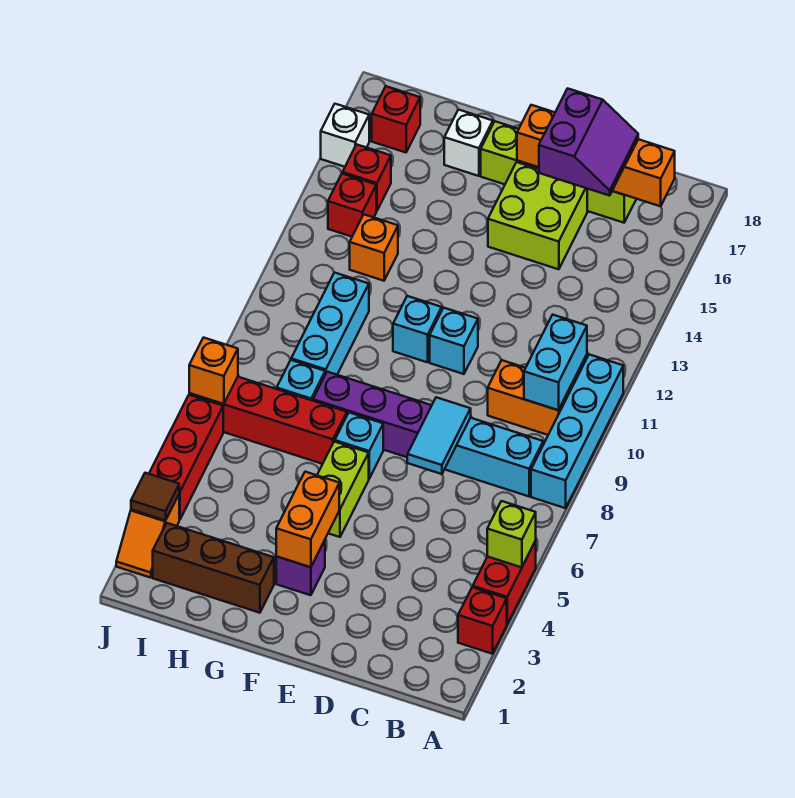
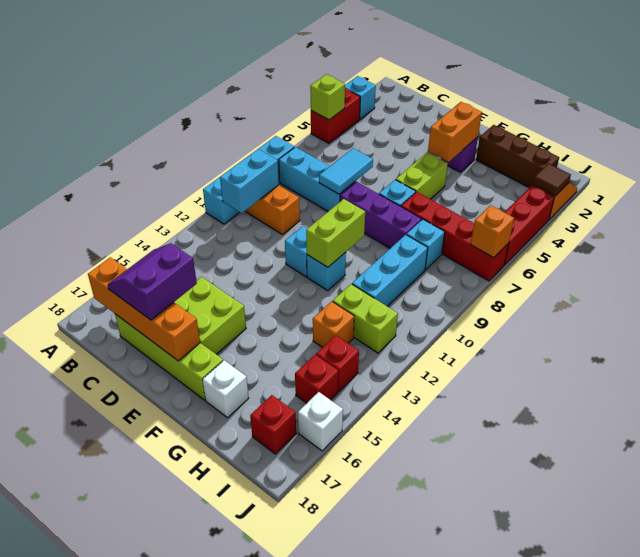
red 1x1 brick [458,587,507,654] -> cyan 1x1 brick [345,76,376,119]
none -> lime 1x2 brick [306,199,365,267]
none -> lime 1x2 brick [333,284,398,353]

